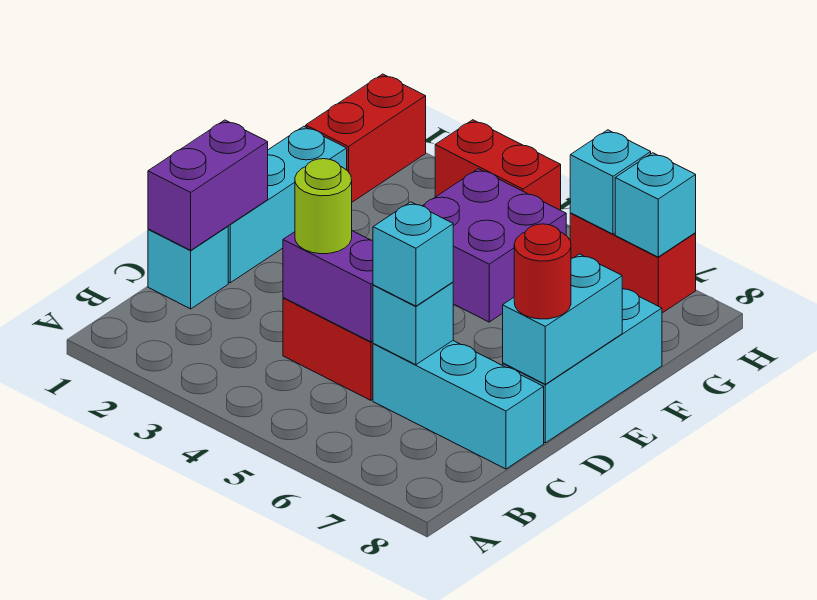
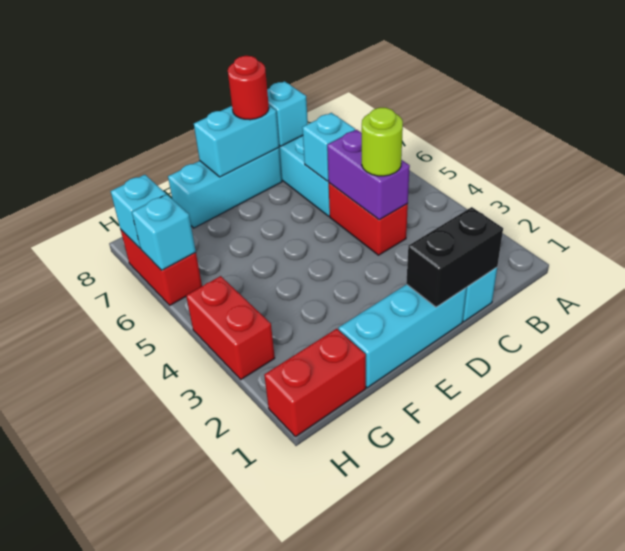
purple 1x2 brick [148,120,268,250] -> black 1x2 brick [406,207,503,307]
cyan 1x1 brick [373,202,453,306] -> cyan 1x1 brick moved to [267,81,308,146]
purple 2x2 brick [423,169,566,322] -> none

